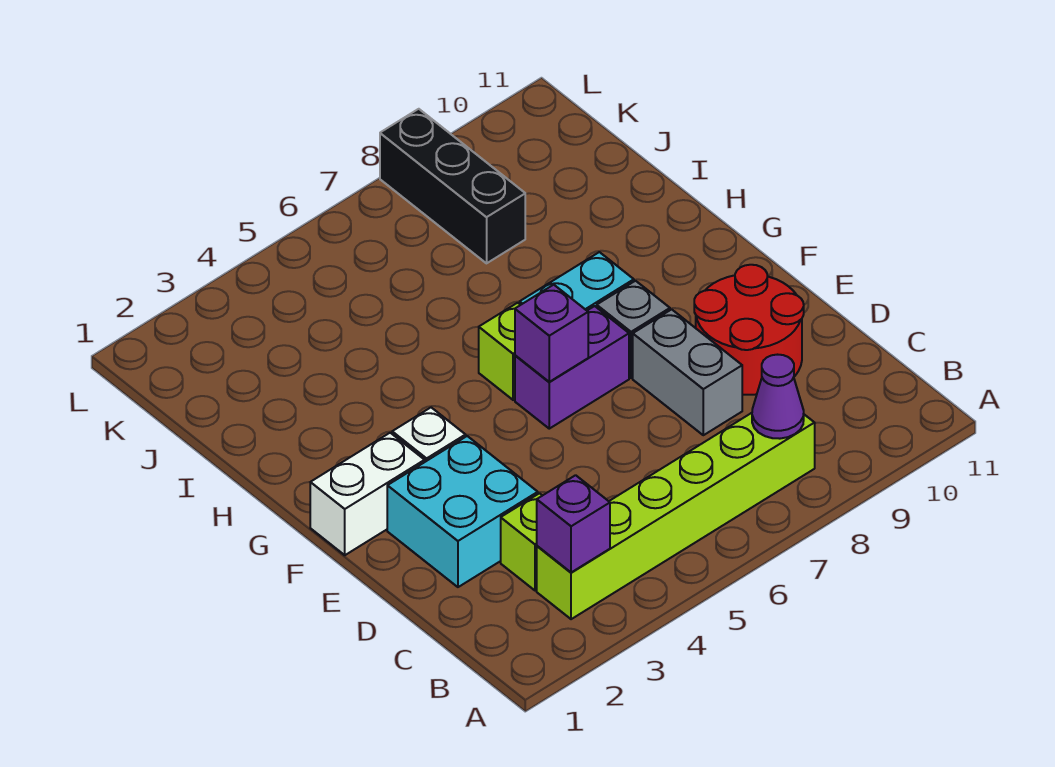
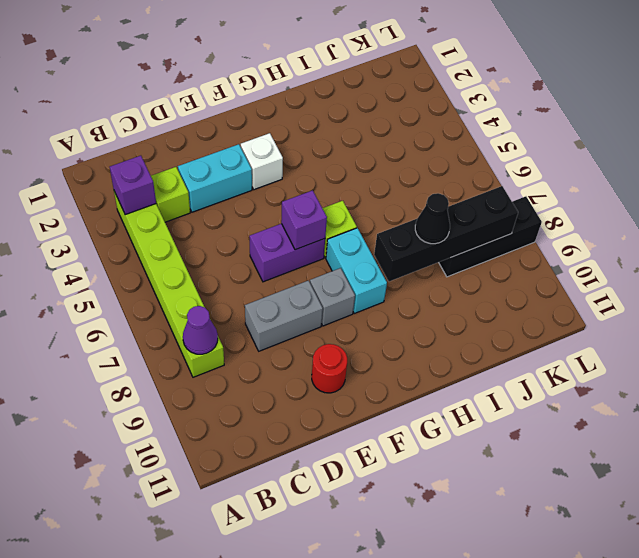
cyan 2x2 brick [387,436,538,587] -> cyan 1x2 brick [178,144,252,212]
red 2x2 round brick [694,265,804,395] -> red 1x1 round brick [312,344,347,393]
white 1x2 brick [310,433,425,555] -> none
purple 1x2 brick [515,306,629,429] -> purple 1x2 brick turned to [249,224,325,282]
none -> black 1x4 brick [374,186,518,282]
none -> black 1x1 cone [415,193,450,244]

